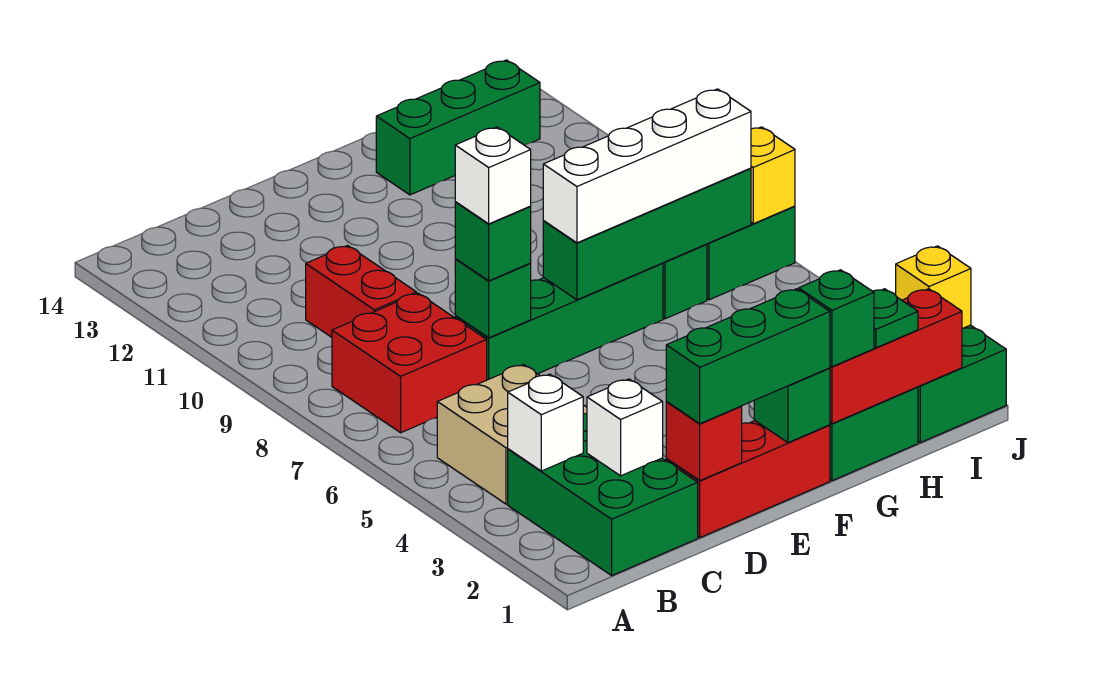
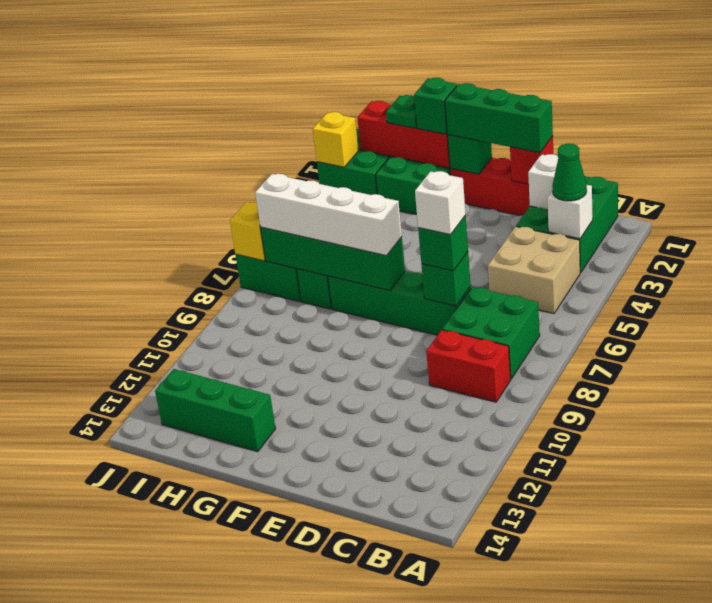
none -> green 1x1 cone [552,144,587,201]
red 2x2 brick [332,293,487,433] -> green 2x2 brick [442,287,540,379]
red 1x2 brick [306,246,416,337] -> red 1x2 brick turned to [426,330,511,402]

